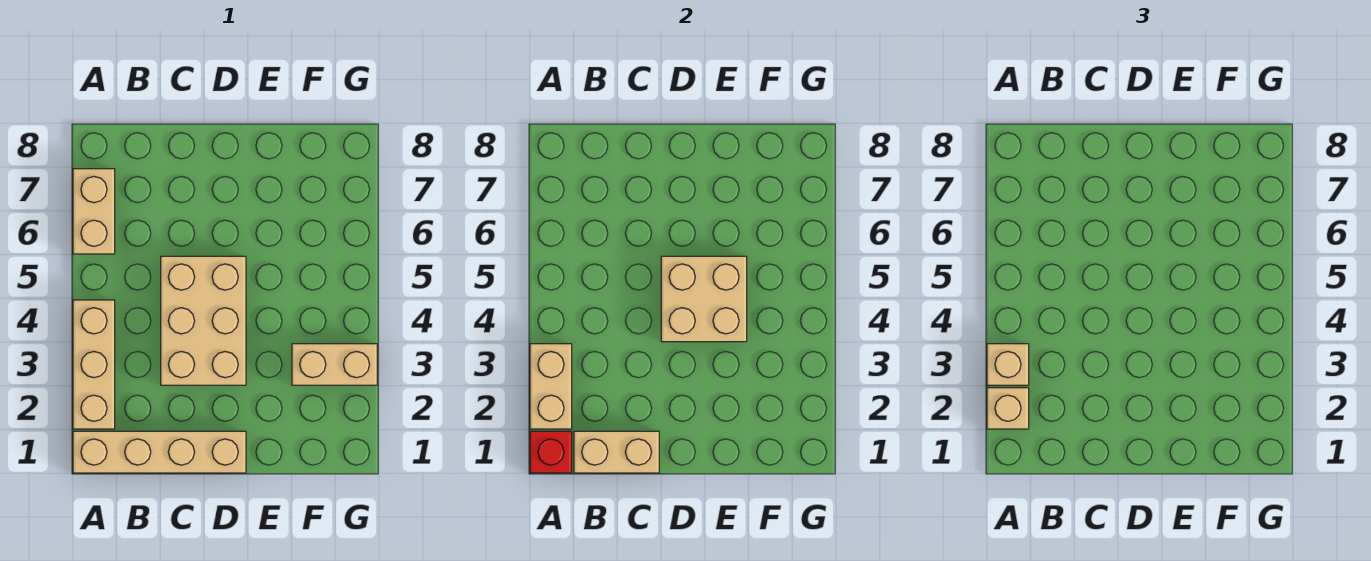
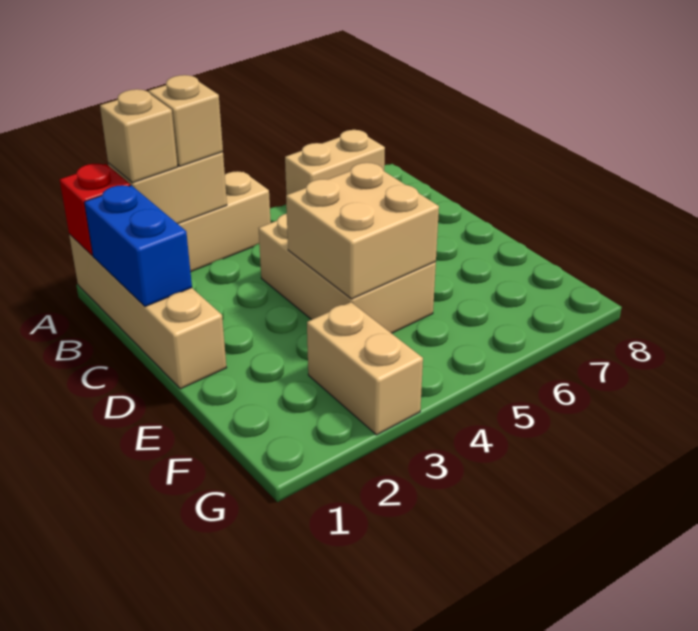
tan 1x2 brick [574,431,659,473] -> blue 1x2 brick [84,185,192,306]
tan 2x3 brick [161,256,246,385] -> tan 2x3 brick turned to [258,214,436,333]

